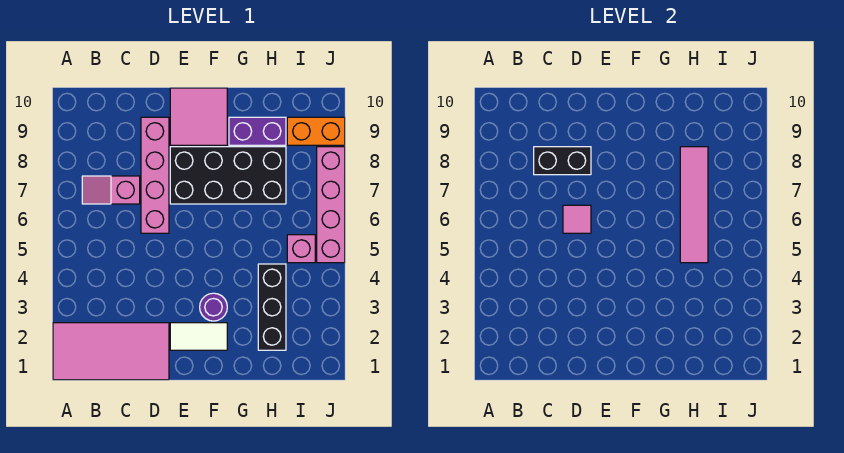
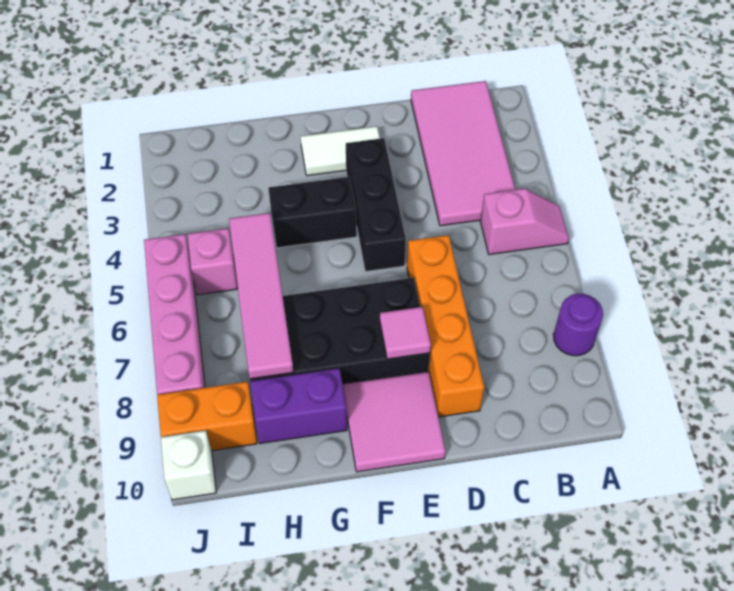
pink 2x4 tile [53,323,169,380] -> pink 2x4 tile turned to [411,81,515,226]
pink 1x2 slope [82,176,140,204] -> pink 1x2 slope moved to [480,189,569,255]
black 1x2 brick [534,147,591,175] -> black 1x2 brick moved to [268,177,357,248]
pink 1x4 brick [141,117,169,233] -> orange 1x4 brick [407,235,484,417]
pink 1x1 tile [563,205,591,233] -> pink 1x1 tile moved to [380,307,431,359]
purple 1x1 round brick [200,293,227,321] -> purple 1x1 round brick moved to [553,294,603,356]
black 1x3 brick [258,264,286,350] -> black 1x3 brick moved to [346,138,406,272]
none -> white 1x1 brick [161,430,216,500]

